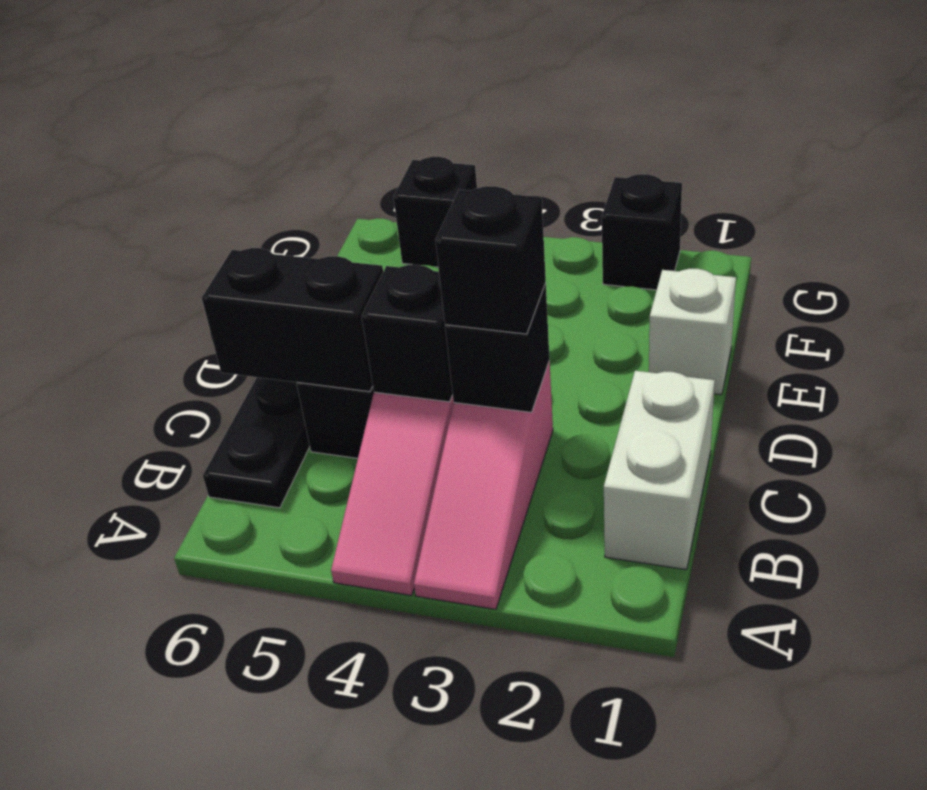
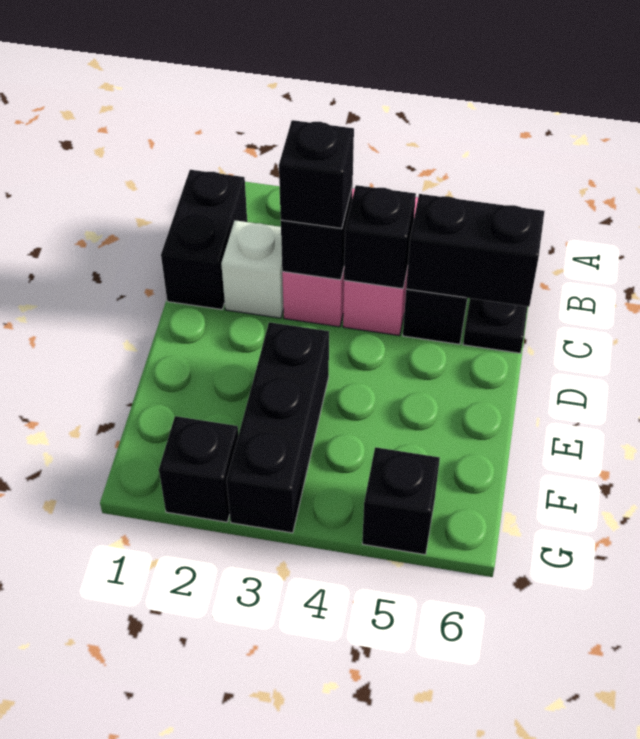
white 1x2 brick [604,371,715,570] -> black 1x2 brick [161,170,247,310]
white 1x1 brick [649,269,736,395] -> white 1x1 brick moved to [221,220,284,318]
none -> black 1x3 brick [227,322,329,533]

